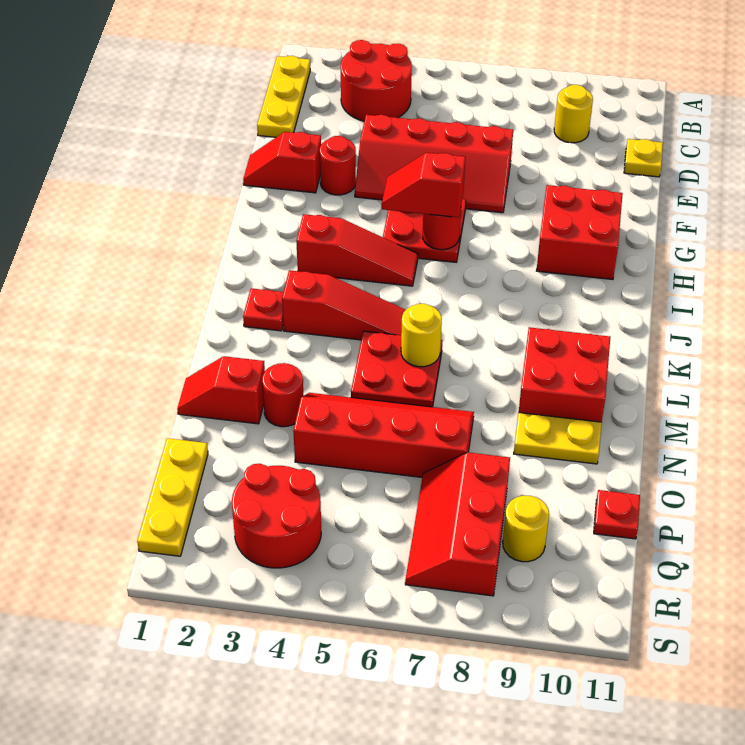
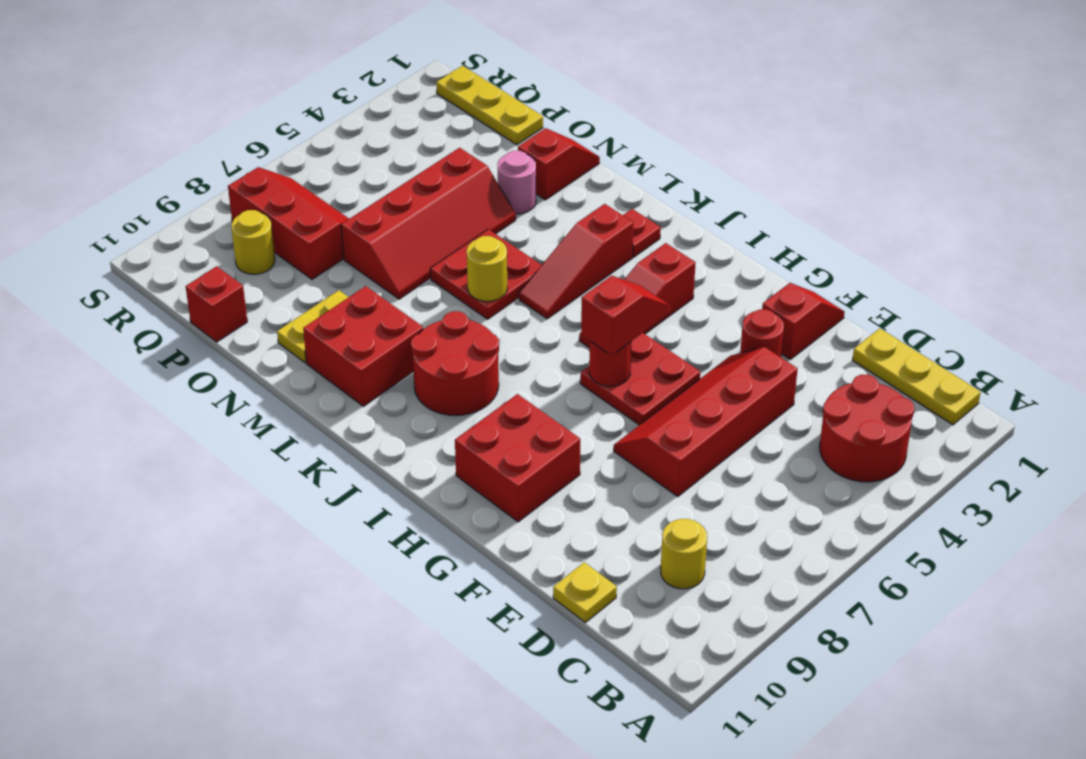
red 1x1 round brick [262,363,304,427] -> pink 1x1 round brick [498,151,536,214]
red 1x1 plate [594,490,640,539] -> red 1x1 brick [186,266,247,342]
red 2x2 round brick [232,464,321,568] -> red 2x2 round brick moved to [411,311,499,416]

